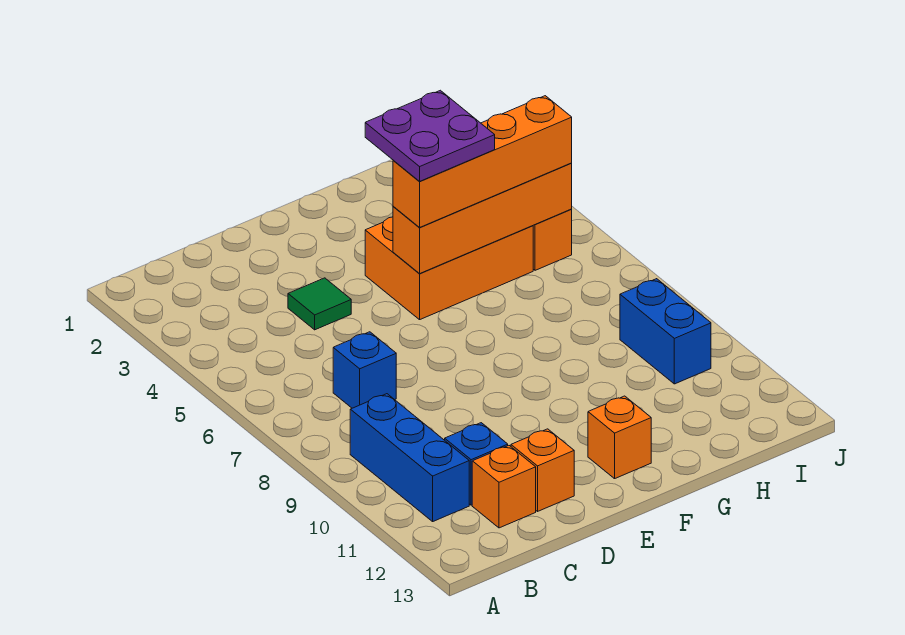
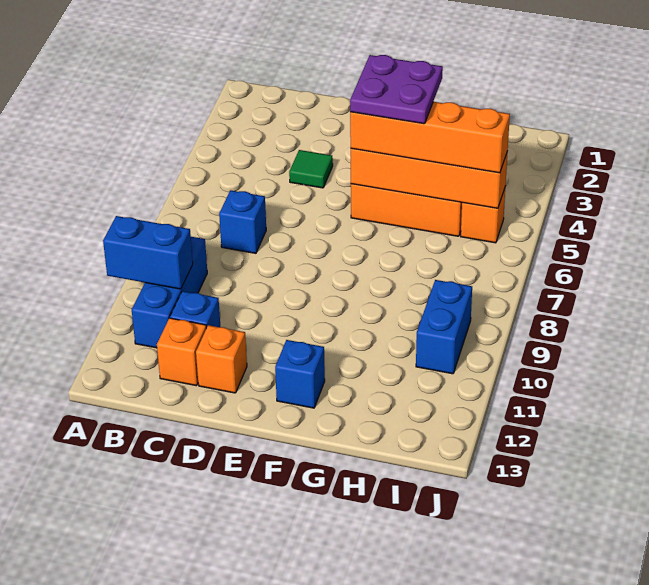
none -> blue 1x2 brick [103,216,193,289]
orange 1x1 brick [588,396,651,479] -> blue 1x1 brick [275,340,325,408]

